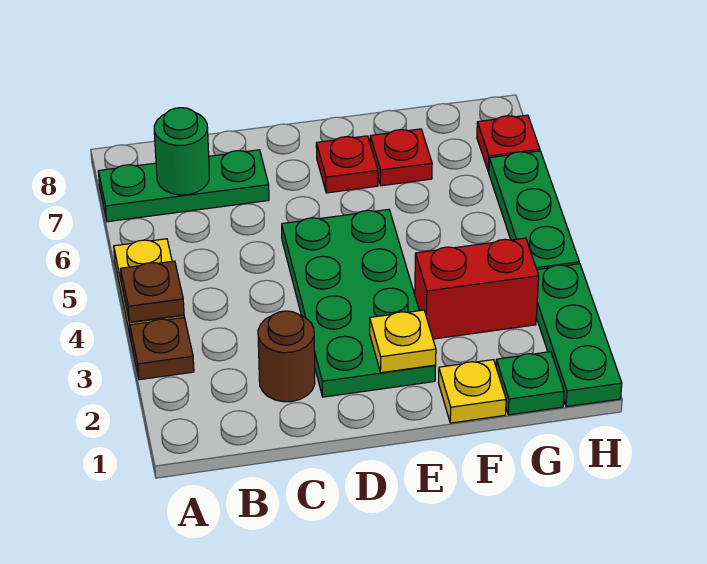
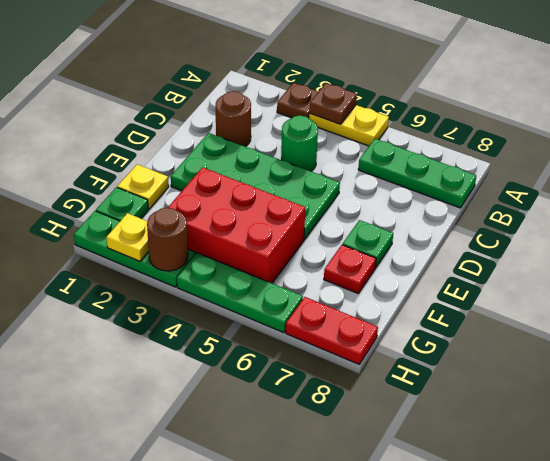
green 1x3 plate [98,150,269,222] -> green 1x3 plate turned to [358,139,476,208]
green 1x1 round brick [154,108,209,195] -> green 1x1 round brick moved to [281,115,318,171]
yellow 1x1 plate [370,310,436,373] -> yellow 1x1 plate moved to [106,213,149,261]
red 1x1 plate [316,136,378,193] -> green 1x1 plate [343,220,393,268]
red 1x2 brick [415,238,539,339] -> red 2x3 brick [168,167,305,283]
none -> brown 1x1 round brick [147,208,188,271]
red 1x1 plate [477,115,540,172] -> red 1x2 plate [286,297,378,364]

